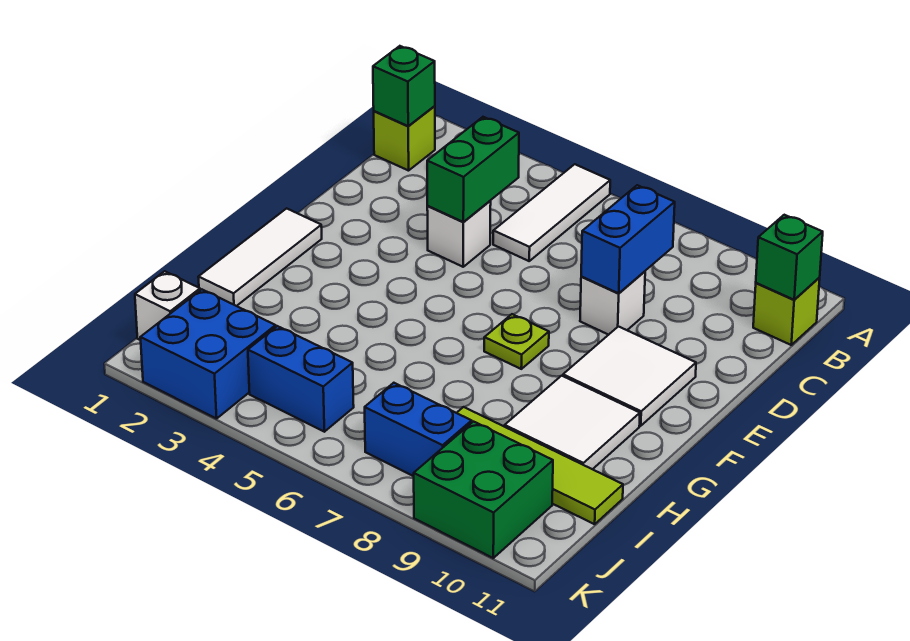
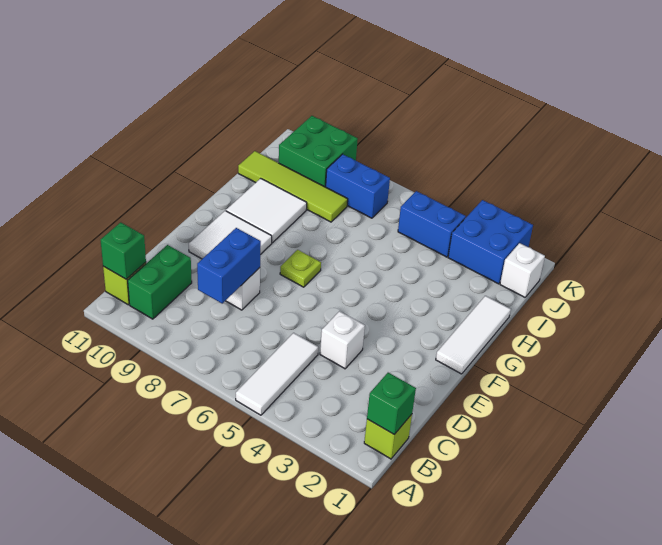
green 1x2 brick [427,117,519,222] -> green 1x2 brick moved to [128,245,192,319]

